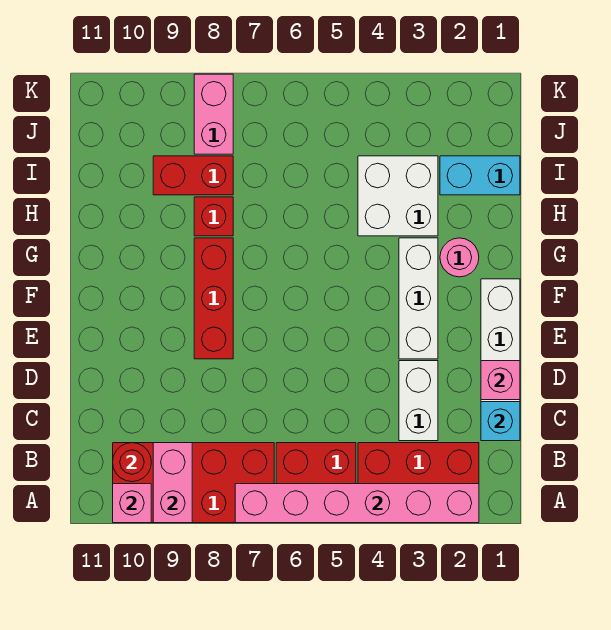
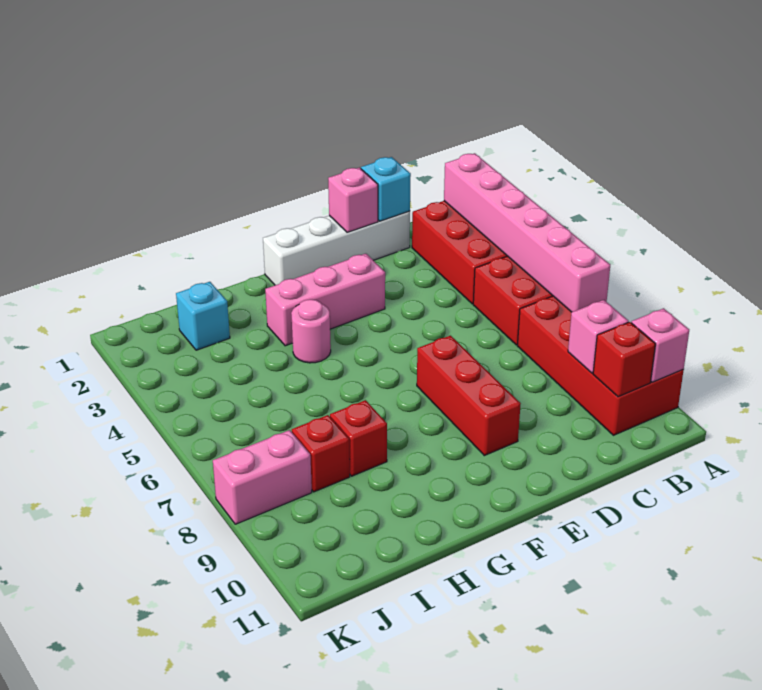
pink 1x2 brick [153,443,192,523] -> pink 1x1 brick [568,300,629,373]
red 1x1 round brick [113,443,151,482] -> red 1x1 brick [593,322,655,397]
white 1x2 brick [399,361,438,441] -> none
white 1x3 brick [399,238,438,359] -> pink 1x3 brick [265,254,385,346]
red 1x3 brick [194,238,233,359] -> red 1x3 brick turned to [417,336,521,456]
pink 1x1 round brick [440,238,479,277] -> pink 1x1 round brick moved to [291,299,331,363]
white 2x2 brick [358,156,438,236] -> none
cyan 1x2 brick [440,156,520,195] -> cyan 1x1 brick [176,282,230,350]
red 1x2 brick [153,156,233,195] -> red 1x1 brick [292,415,350,492]

